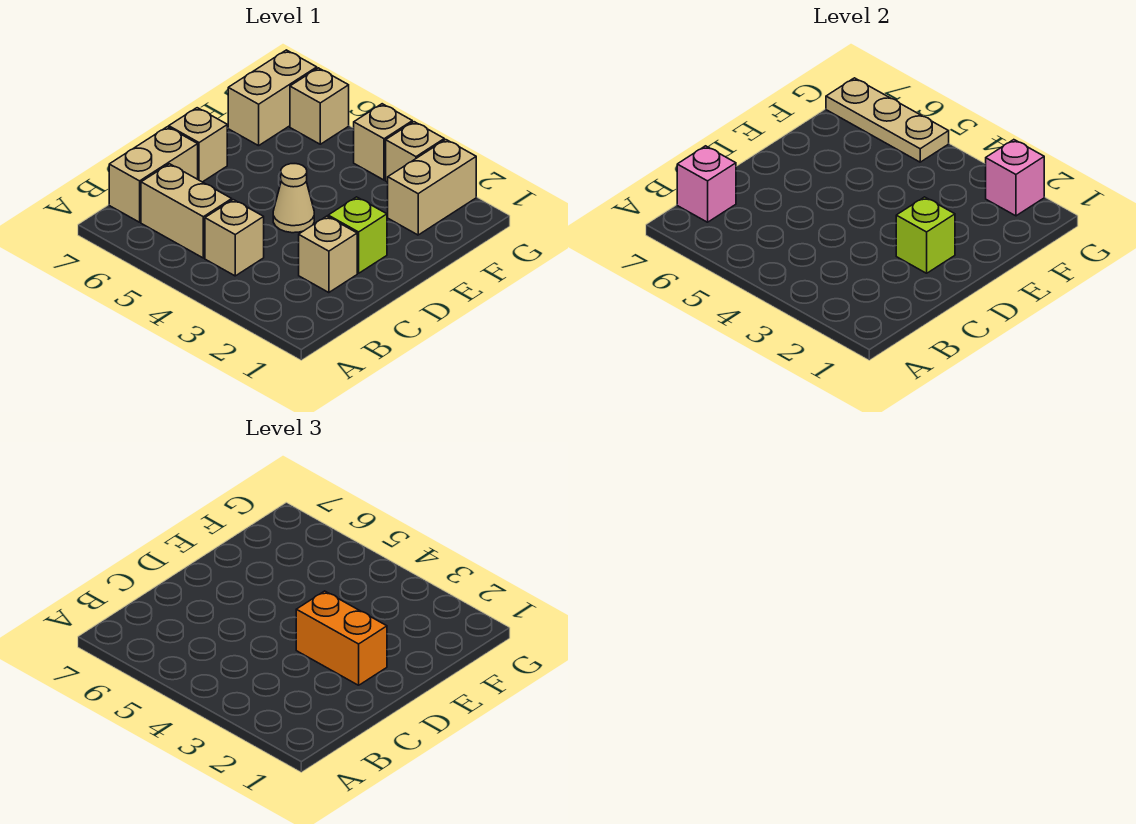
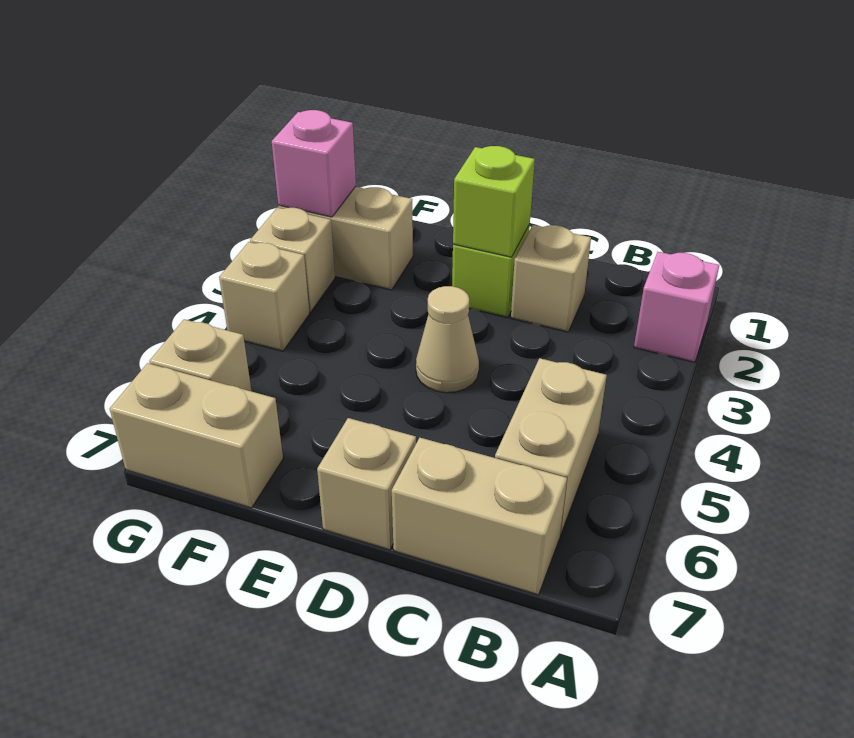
tan 1x1 brick [205,200,264,276] -> none
pink 1x1 brick [677,146,736,222] -> pink 1x1 brick moved to [634,252,719,362]
orange 1x2 brick [296,591,387,685] -> none
tan 1x3 plate [826,78,949,162] -> none

